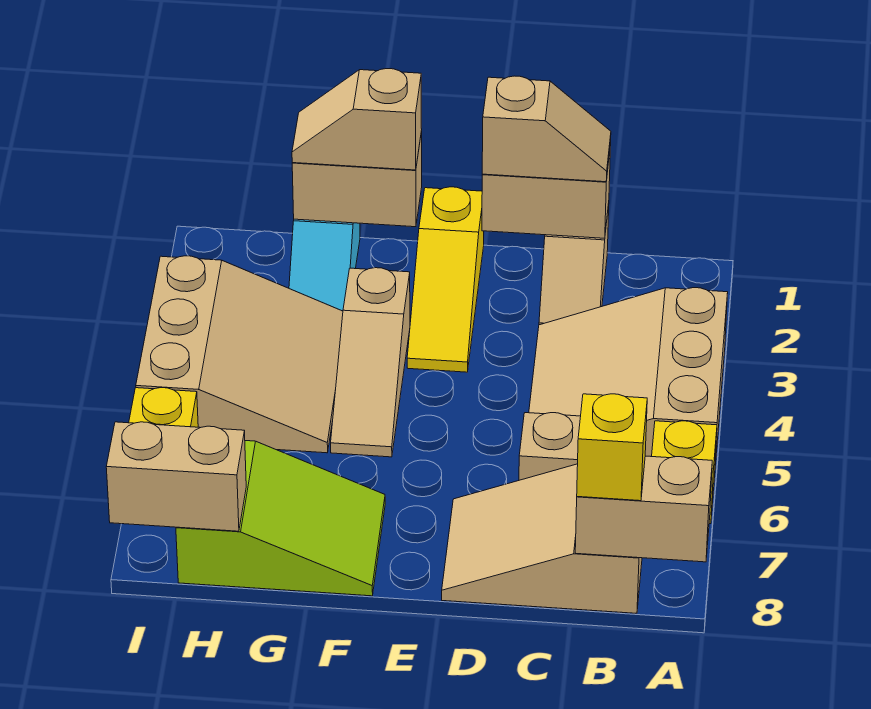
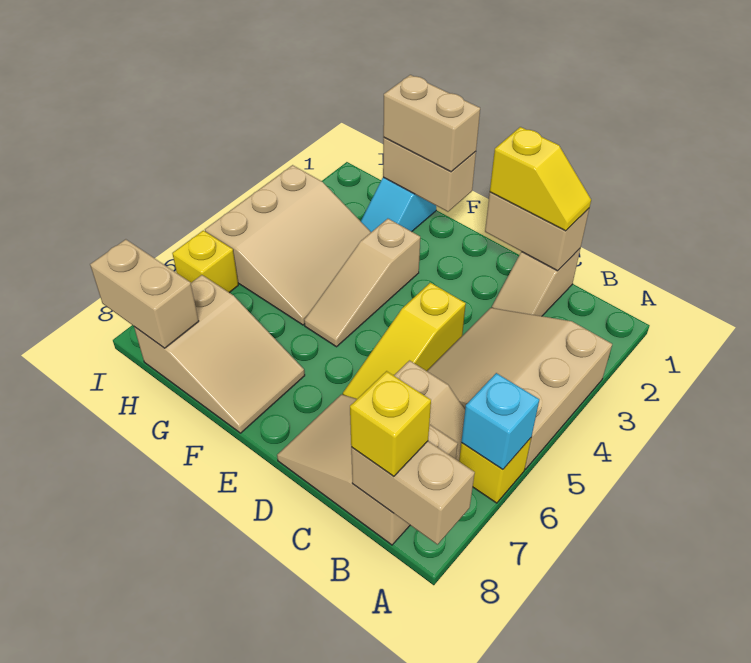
none -> cyan 1x1 brick [461,373,539,470]
tan 1x2 slope [482,76,611,182] -> yellow 1x2 slope [490,127,591,231]
yellow 1x3 slope [407,187,484,372] -> yellow 1x3 slope moved to [343,283,466,399]
tan 1x2 slope [292,69,422,170] -> tan 1x2 brick [383,75,480,172]
lime 2x3 slope [176,441,385,596] -> tan 2x3 slope [134,275,305,433]

